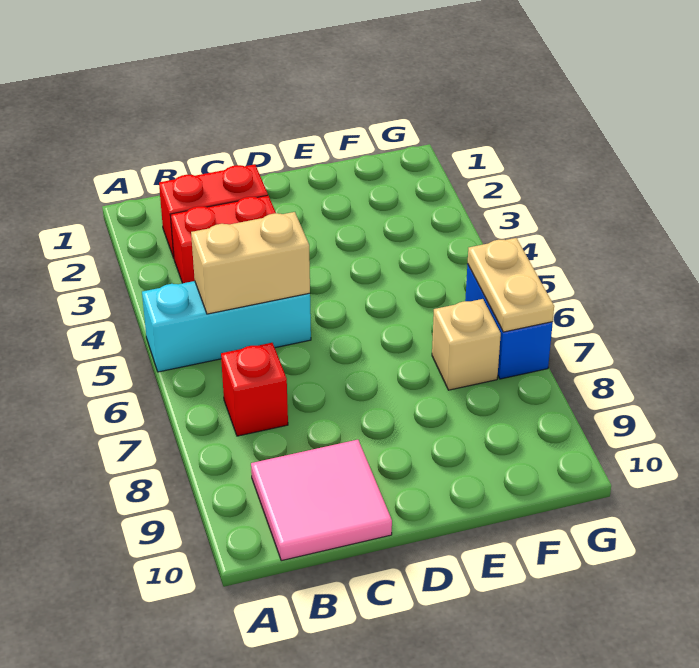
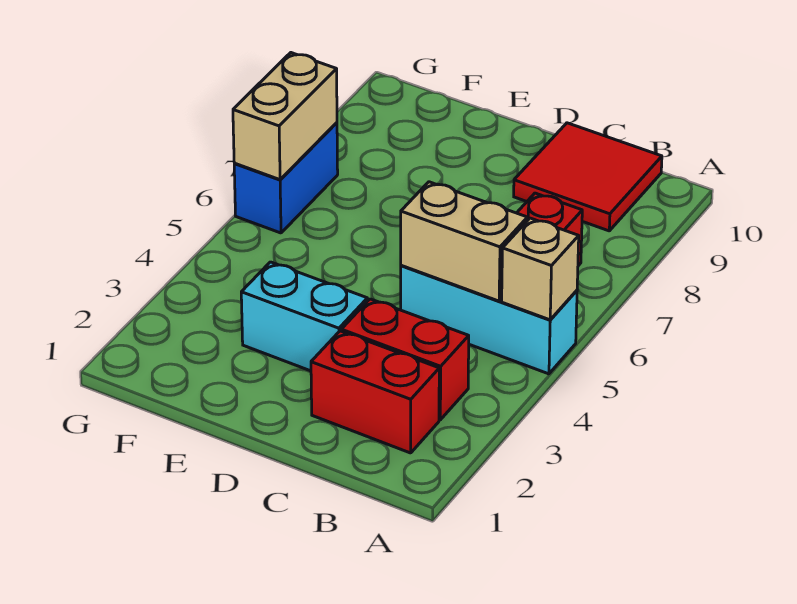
pink 2x2 tile [251,440,392,561] -> red 2x2 tile [514,123,662,231]
none -> cyan 1x2 brick [241,262,367,371]
tan 1x1 brick [432,299,501,390] -> tan 1x1 brick moved to [502,218,579,320]
tan 1x2 plate [468,238,554,332] -> tan 1x2 brick [233,53,337,180]

